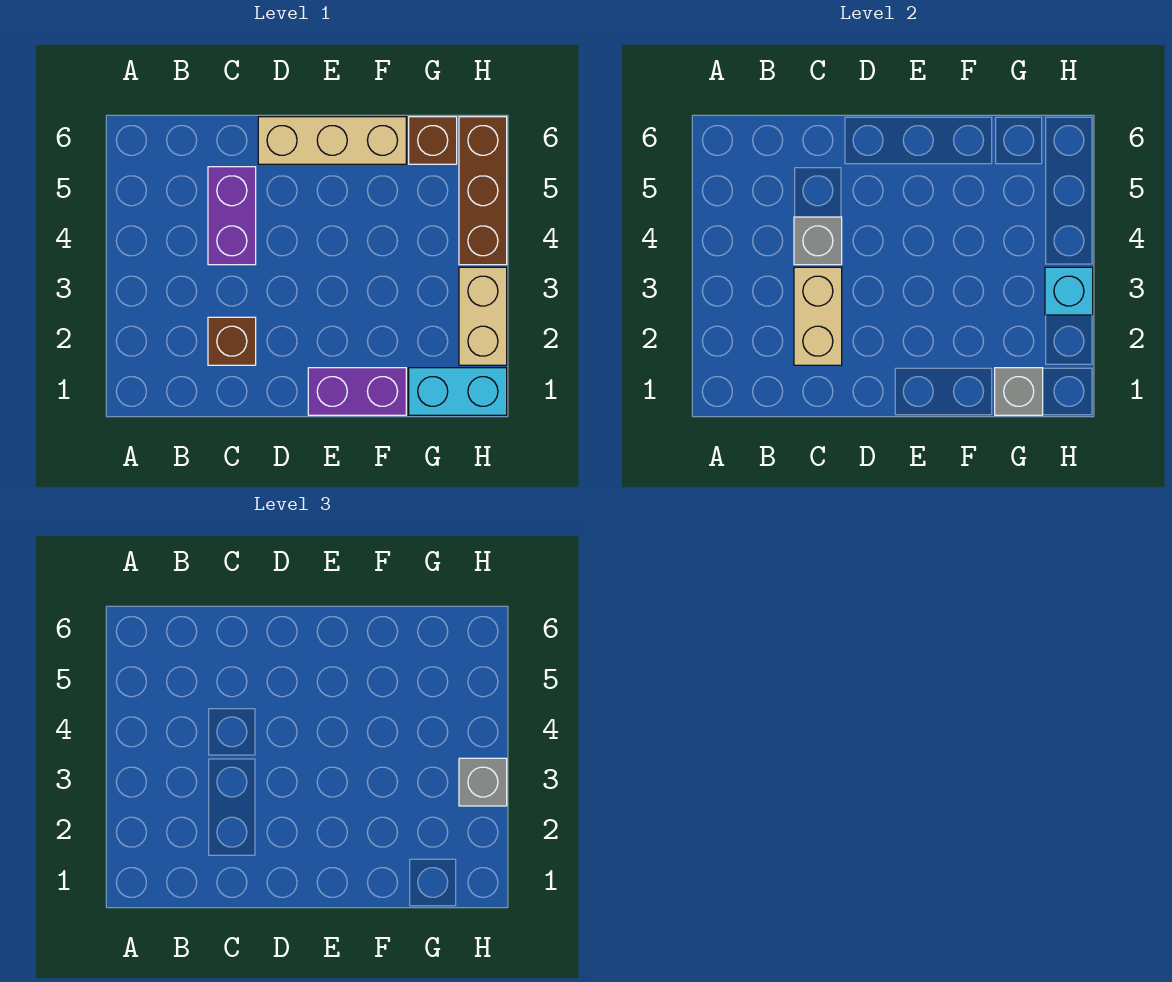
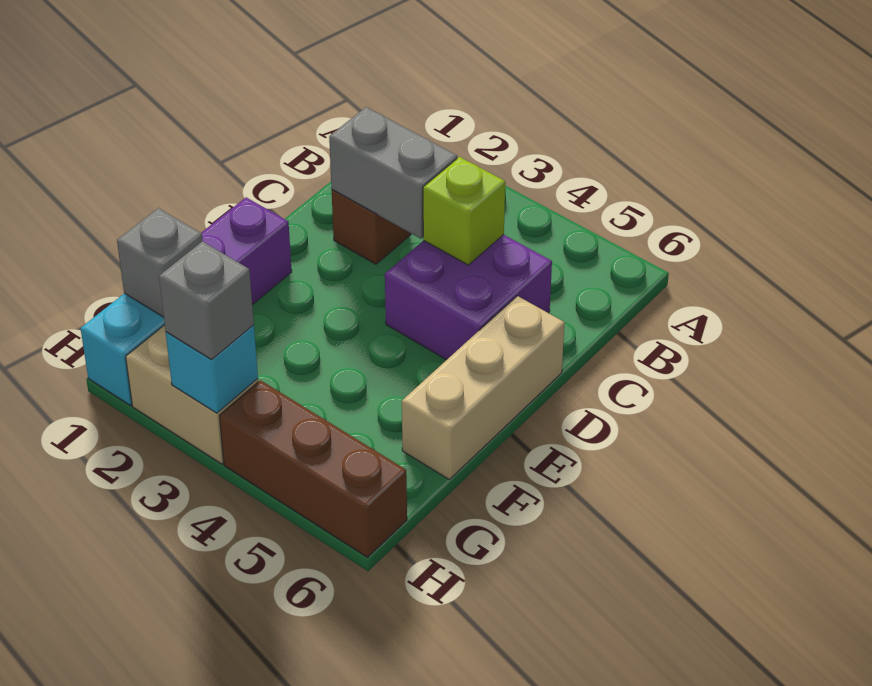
tan 1x2 brick [794,267,842,365] -> grey 1x2 brick [329,107,457,239]
purple 1x2 brick [208,167,256,265] -> purple 2x2 brick [385,235,552,360]
grey 1x1 brick [794,217,842,265] -> lime 1x1 brick [423,157,505,265]
brown 1x1 brick [409,117,457,164] -> none

